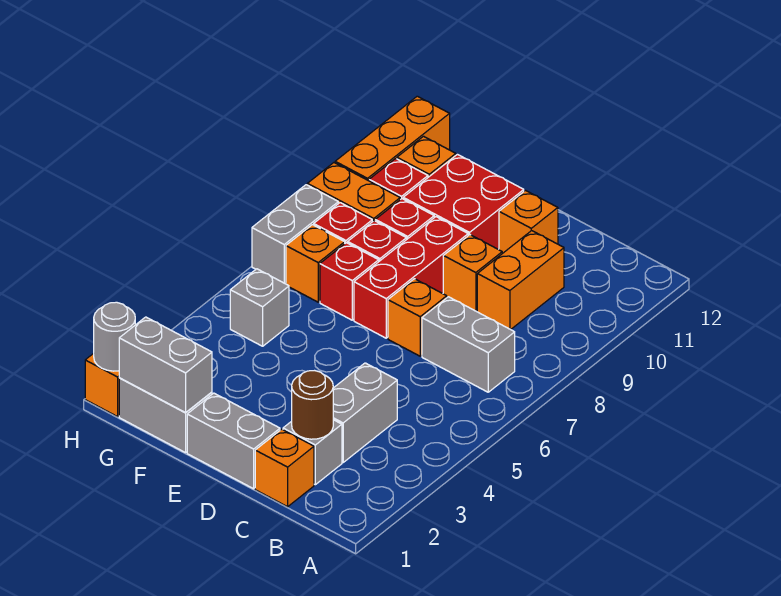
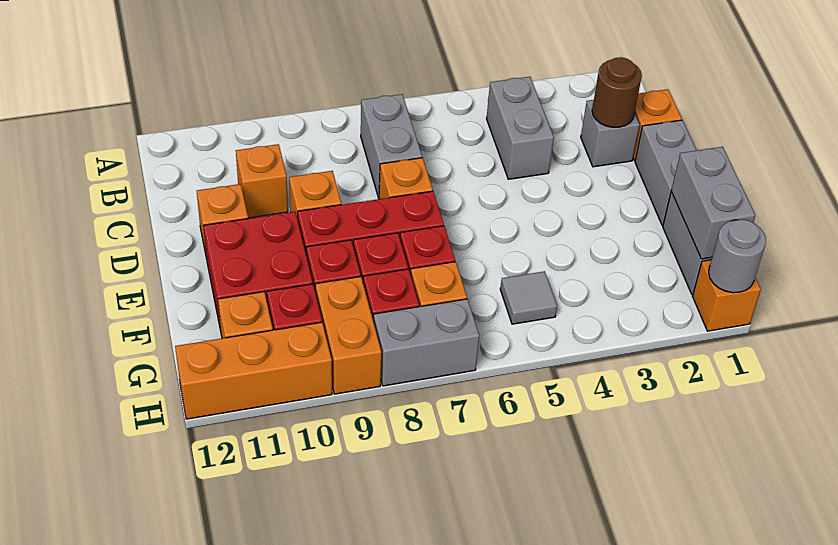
grey 1x2 brick [333,363,397,462] -> grey 1x2 brick turned to [487,77,554,179]
orange 1x2 brick [477,231,564,330] -> orange 1x1 brick [236,144,288,218]
grey 1x1 brick [230,269,289,346] -> grey 1x1 tile [500,271,557,324]

